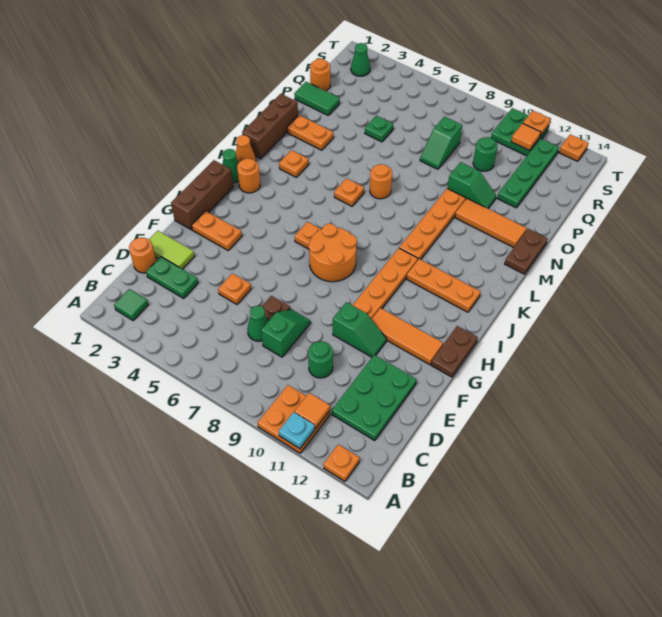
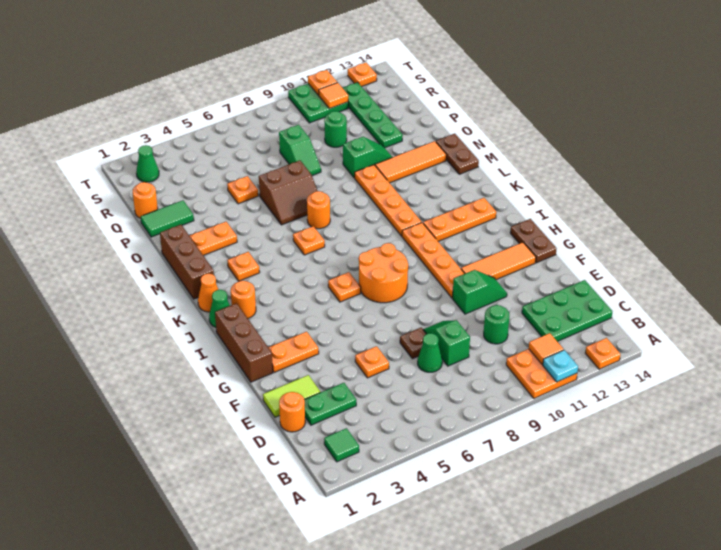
green 2x3 plate [332,355,417,440] -> green 2x3 plate turned to [522,280,612,342]
none -> brown 2x2 slope [259,160,317,225]
green 1x1 plate [365,116,393,142] -> orange 1x1 plate [227,176,258,204]

